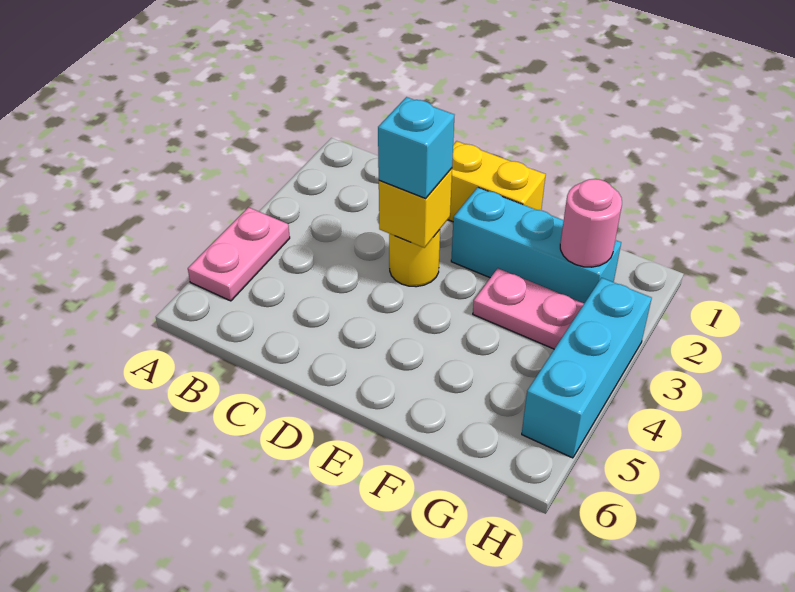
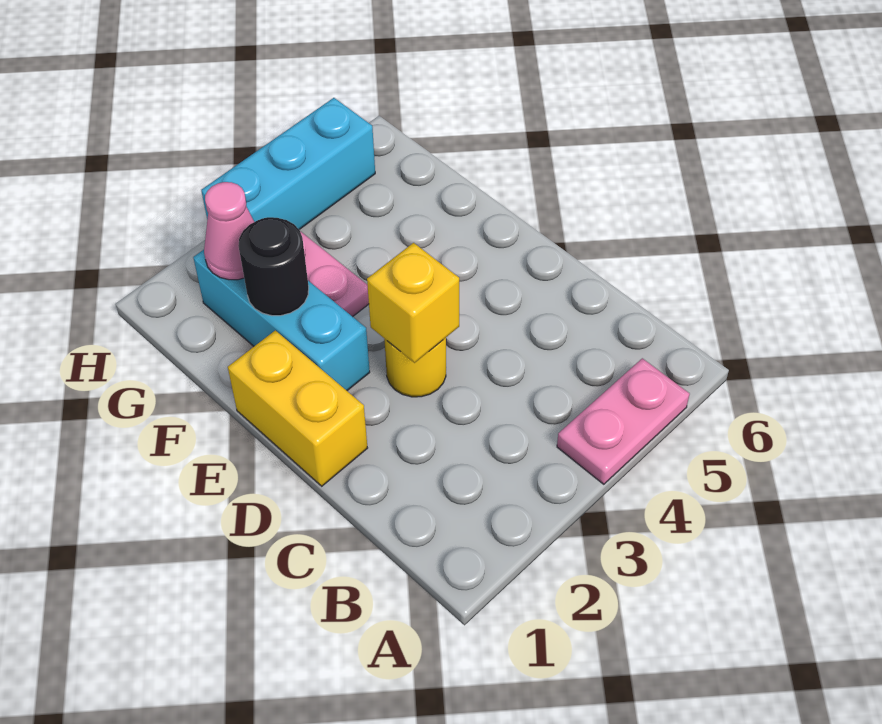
cyan 1x1 brick [378,97,454,198] -> none
none -> black 1x1 round brick [238,217,309,316]
pink 1x1 round brick [560,179,622,267] -> pink 1x1 cone [204,182,254,280]

